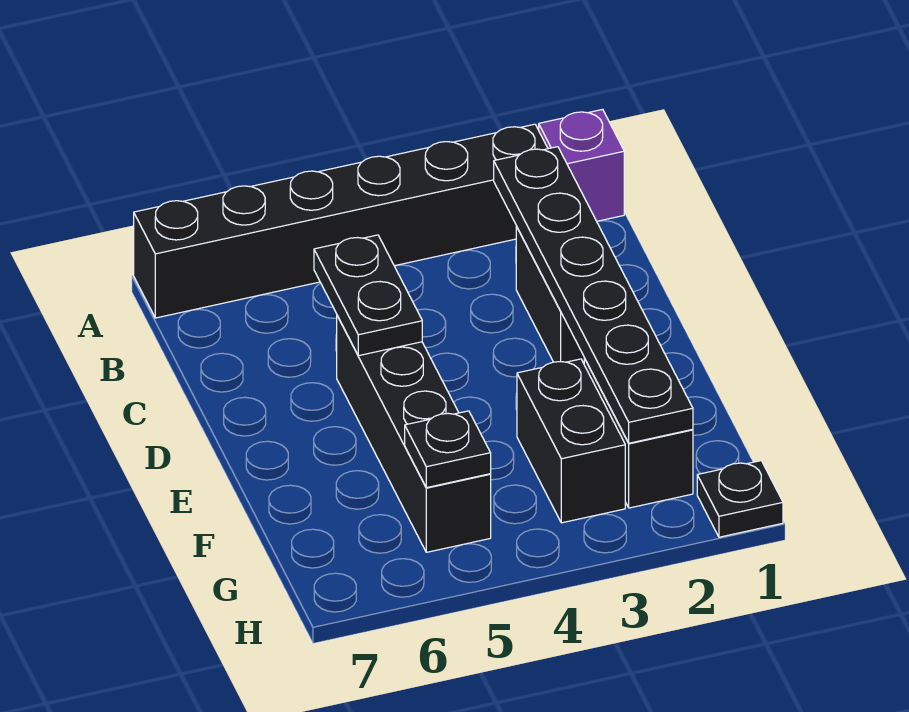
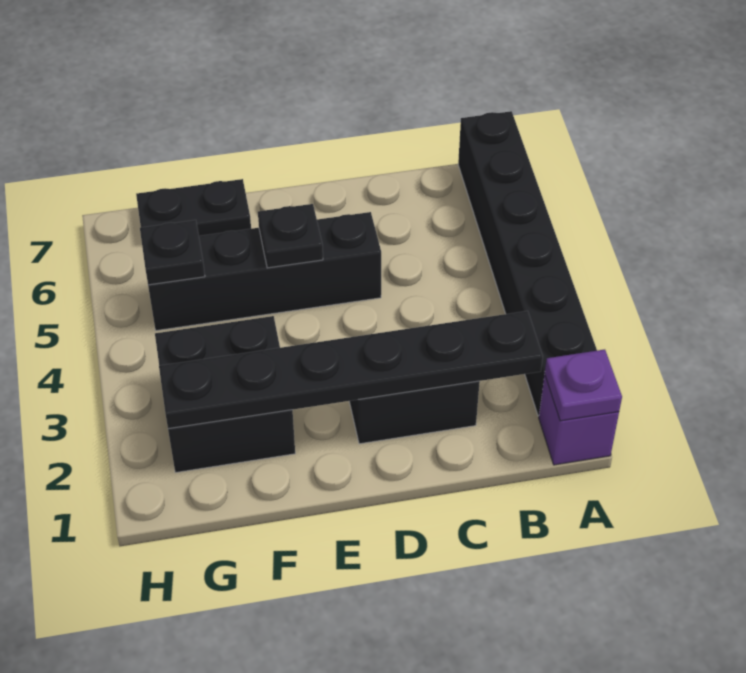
none -> purple 1x1 plate [545,349,622,421]
black 1x2 plate [314,235,422,356] -> black 1x2 plate moved to [136,179,251,236]
black 1x1 plate [697,461,783,537] -> black 1x1 plate moved to [258,204,323,268]

